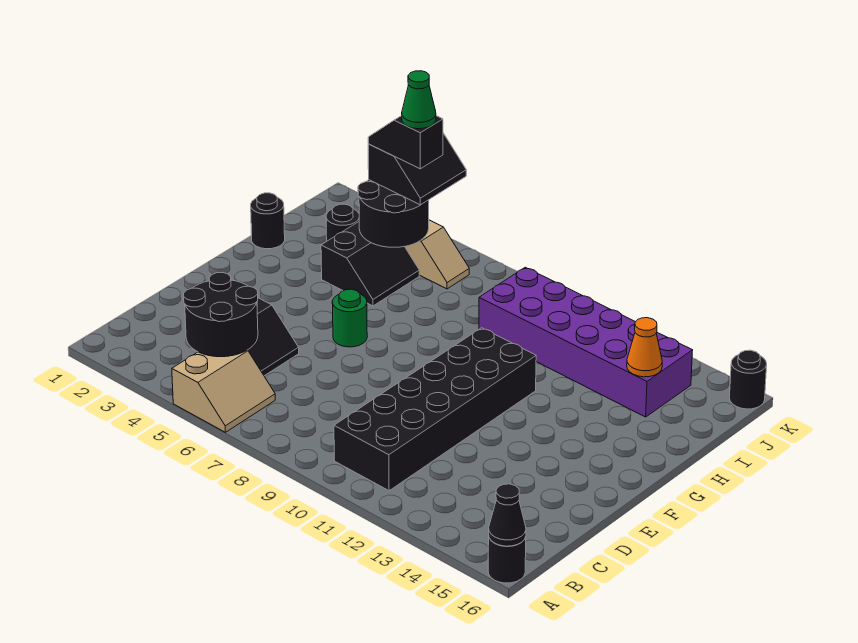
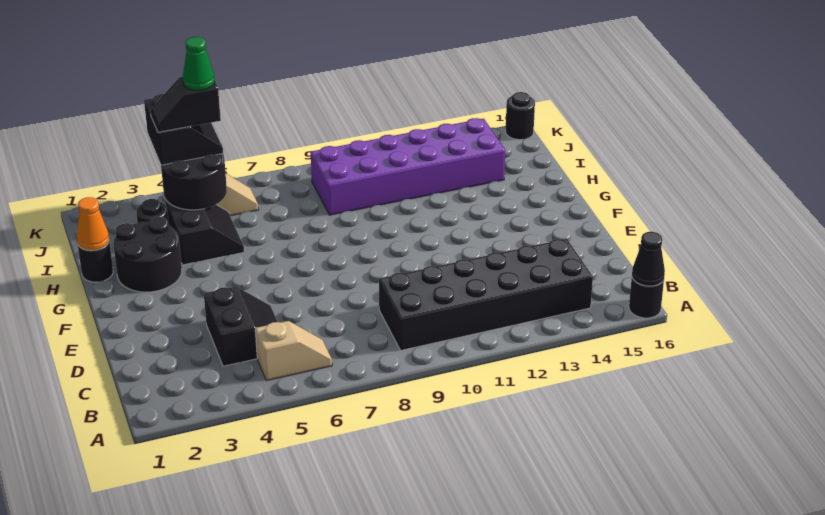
tan 2x2 slope [172,350,275,432] -> tan 1x2 slope [255,321,332,381]
black 2x2 round brick [184,273,258,357] -> black 2x2 round brick moved to [113,217,182,292]
black 2x6 brick [334,328,536,491] -> black 2x6 brick turned to [379,239,593,350]
green 1x1 round brick [332,289,367,347] -> none
orange 1x1 cone [627,318,662,377] -> orange 1x1 cone moved to [77,197,109,251]

